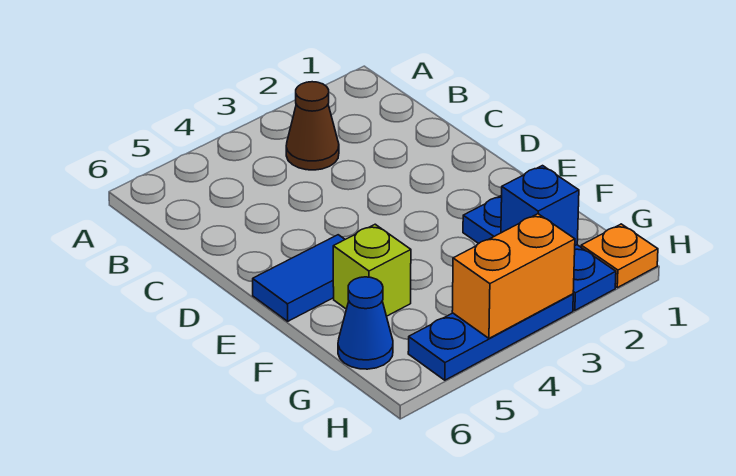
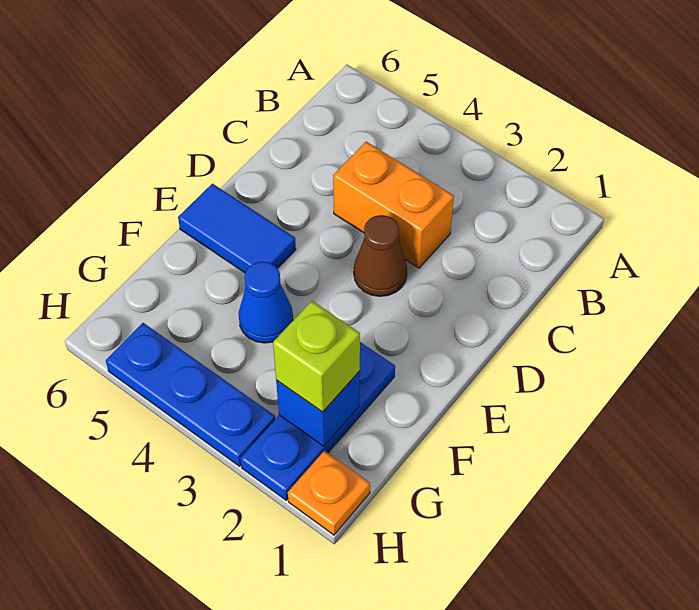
brown 1x1 cone [286,82,339,170] -> brown 1x1 cone moved to [354,215,407,296]
lime 1x1 brick [333,224,411,316] -> lime 1x1 brick moved to [273,301,360,412]
blue 1x1 cone [338,277,393,369] -> blue 1x1 cone moved to [239,262,293,343]
orange 1x2 brick [452,214,575,338] -> orange 1x2 brick moved to [333,142,454,268]

